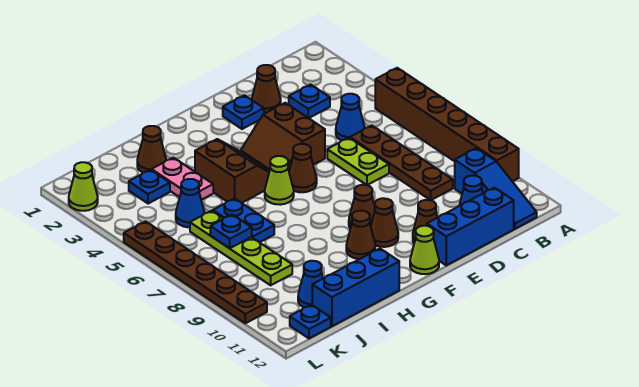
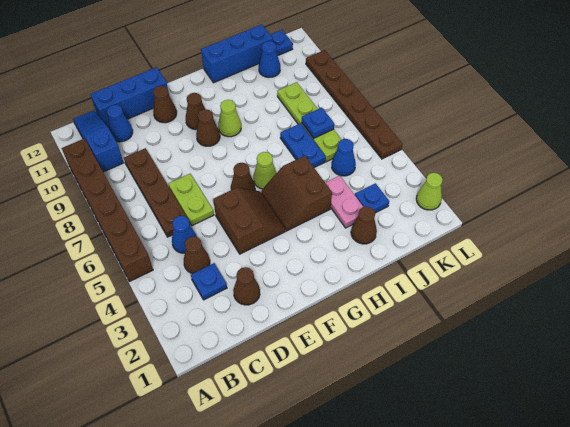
blue 1x1 plate [223,95,264,129] -> none
lime 1x1 cone [410,226,439,274] -> lime 1x1 cone moved to [218,100,241,137]
brown 1x1 cone [346,211,375,259] -> brown 1x1 cone moved to [184,236,210,274]

